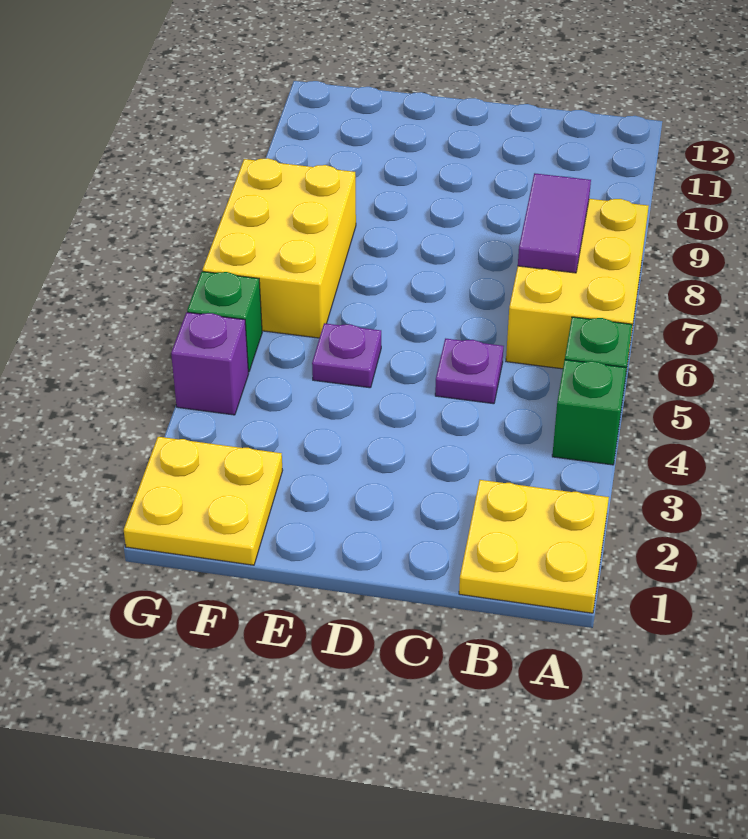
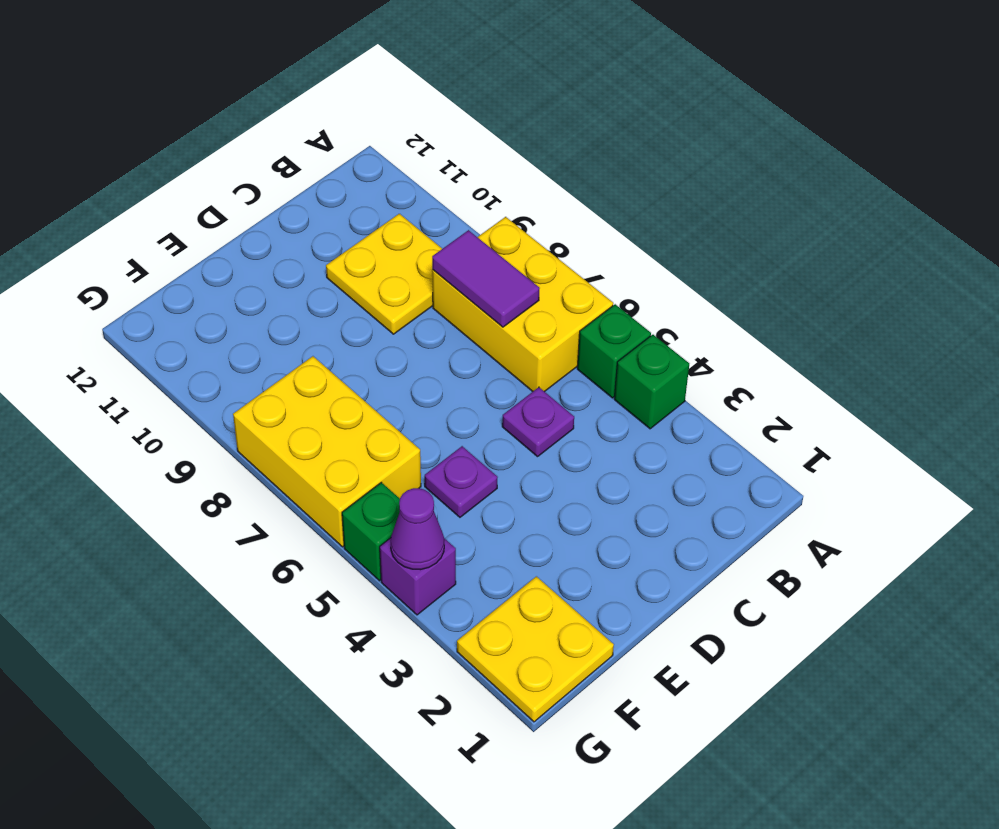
yellow 2x2 plate [459,480,609,613] -> yellow 2x2 plate moved to [326,214,442,334]
none -> purple 1x1 cone [391,488,444,570]

